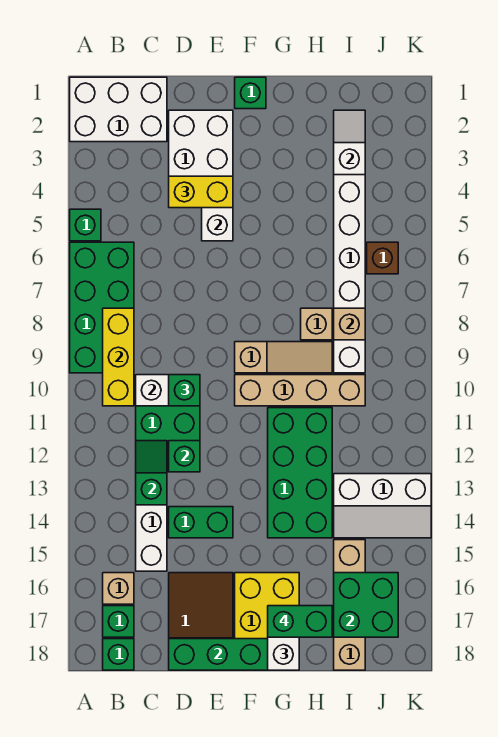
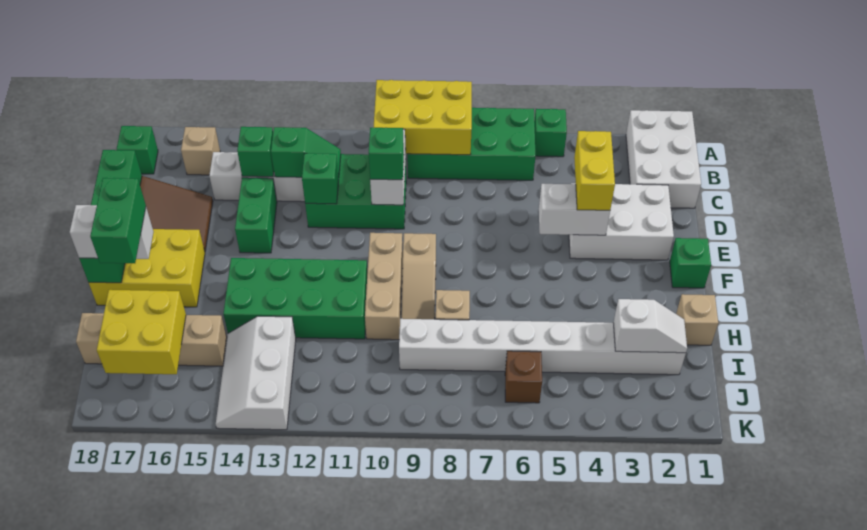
yellow 1x3 brick [103,308,134,406] -> yellow 2x3 brick [373,80,472,155]
green 1x1 brick [103,606,134,637] -> green 1x1 brick moved to [237,127,274,177]
tan 1x4 brick [235,375,365,406] -> tan 1x3 brick [365,233,403,340]
tan 1x1 brick [334,308,365,340] -> tan 1x1 brick moved to [676,294,718,345]
green 2x2 brick [334,573,398,637] -> yellow 2x2 brick [97,290,186,374]

